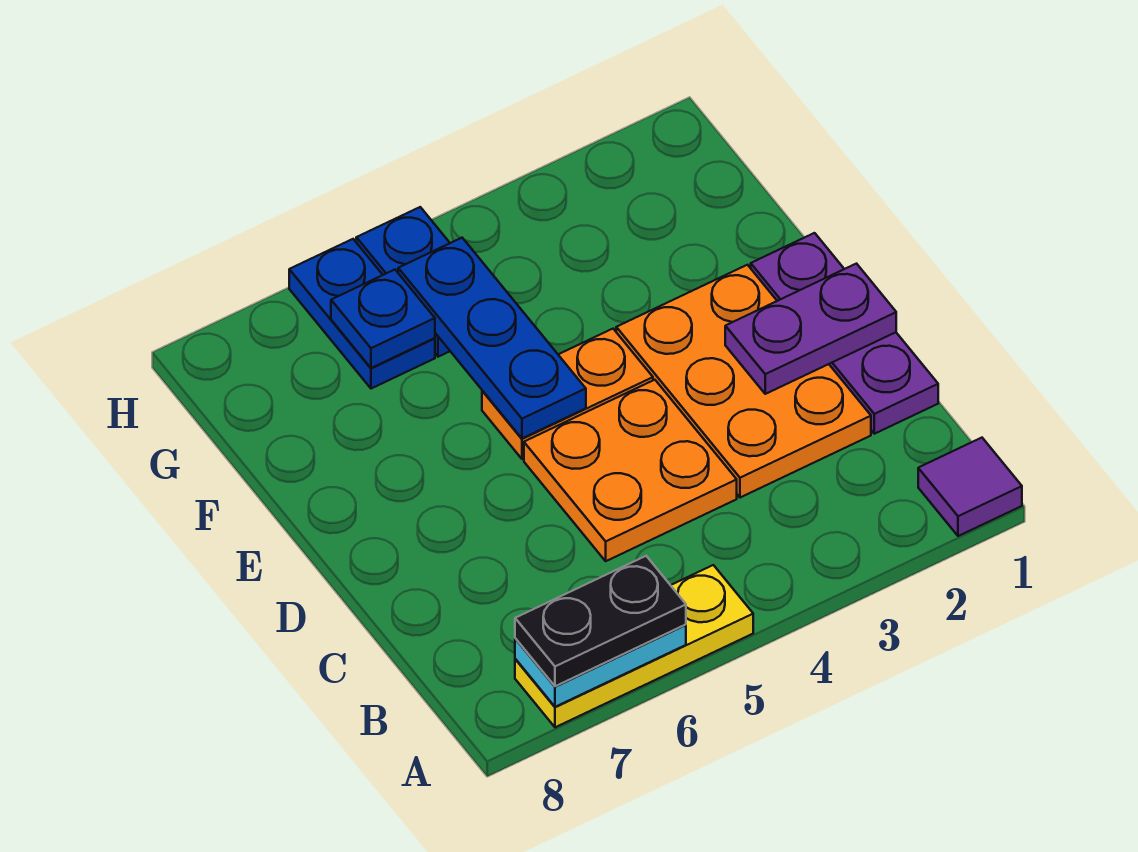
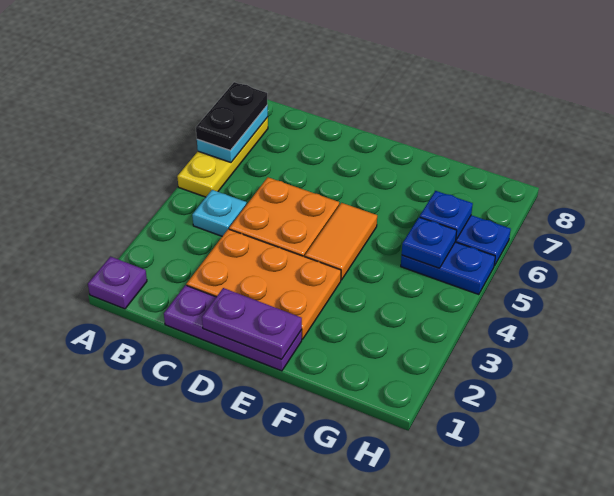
purple 1x1 tile [918,438,1022,536] -> purple 1x1 plate [88,257,147,309]
none -> cyan 1x1 plate [192,190,247,236]
purple 1x2 plate [725,264,896,394] -> purple 1x2 plate turned to [202,288,302,359]
orange 1x2 plate [482,329,653,459] -> orange 1x2 tile [305,203,377,280]
blue 1x3 plate [398,238,586,438] -> blue 1x1 plate [402,217,457,268]

